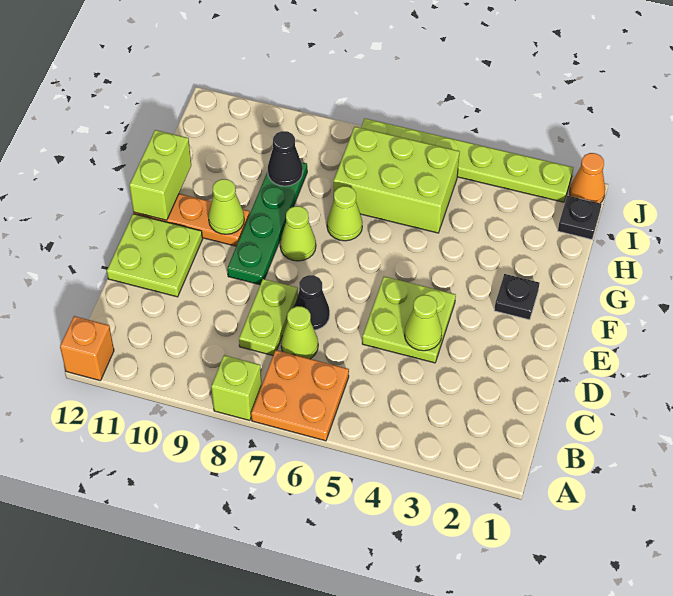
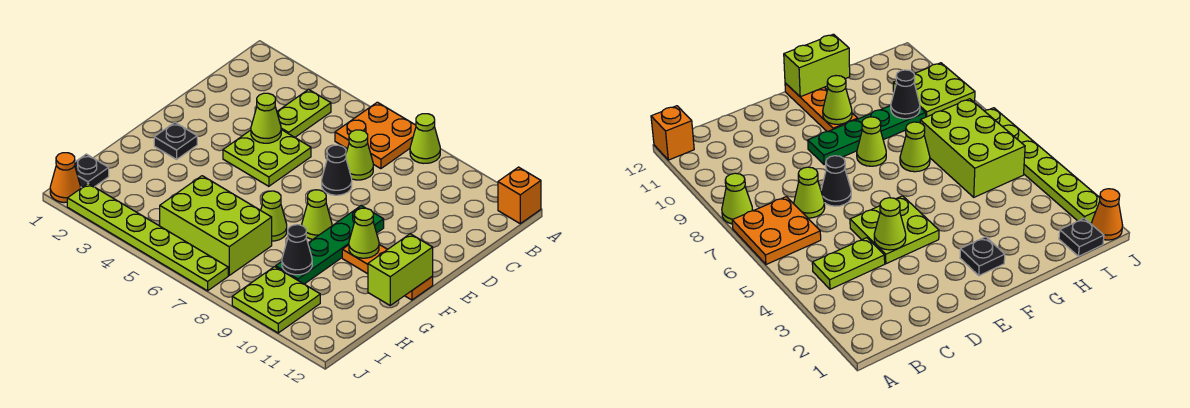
lime 1x1 brick [211,355,262,421] -> lime 1x1 cone [410,114,440,163]
lime 1x2 plate [239,279,298,355] -> lime 1x2 plate moved to [277,89,331,137]
lime 2x2 plate [107,214,203,297] -> lime 2x2 plate moved to [232,267,320,333]

